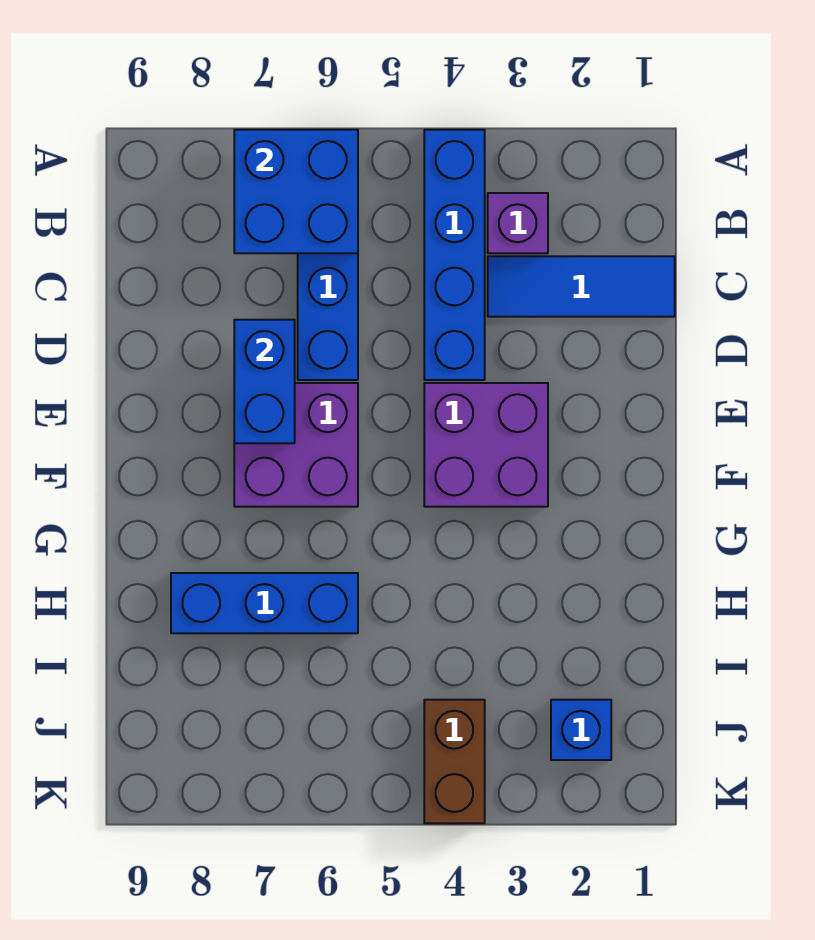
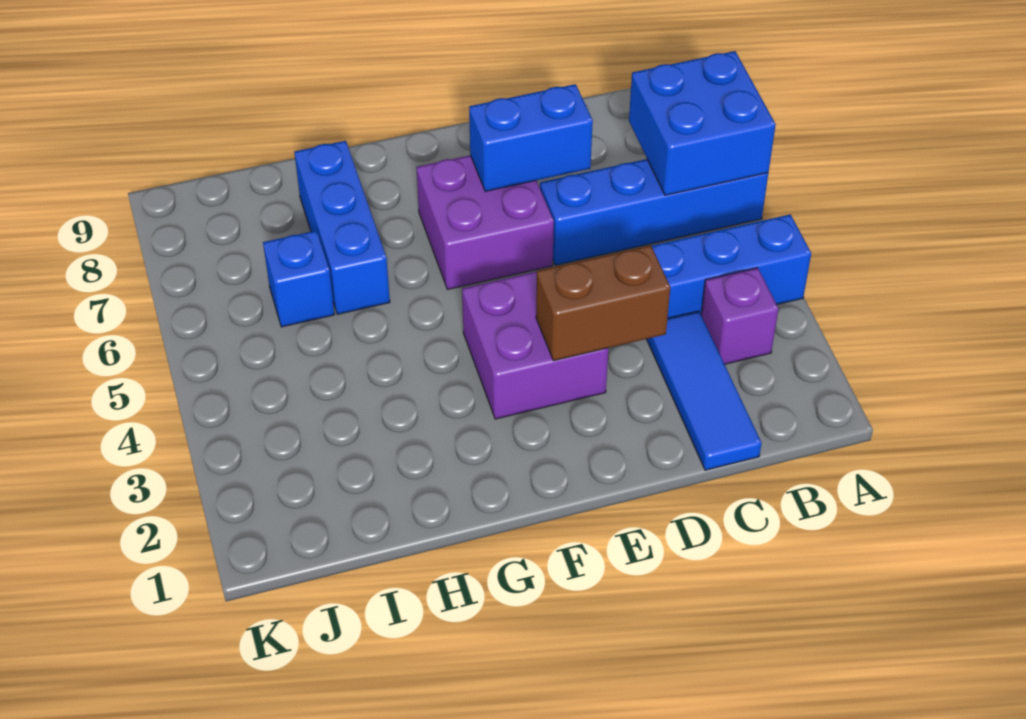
blue 1x1 brick [551,700,611,760] -> blue 1x1 brick moved to [263,231,334,327]
brown 1x2 brick [424,700,485,823] -> brown 1x2 brick moved to [536,245,670,361]

